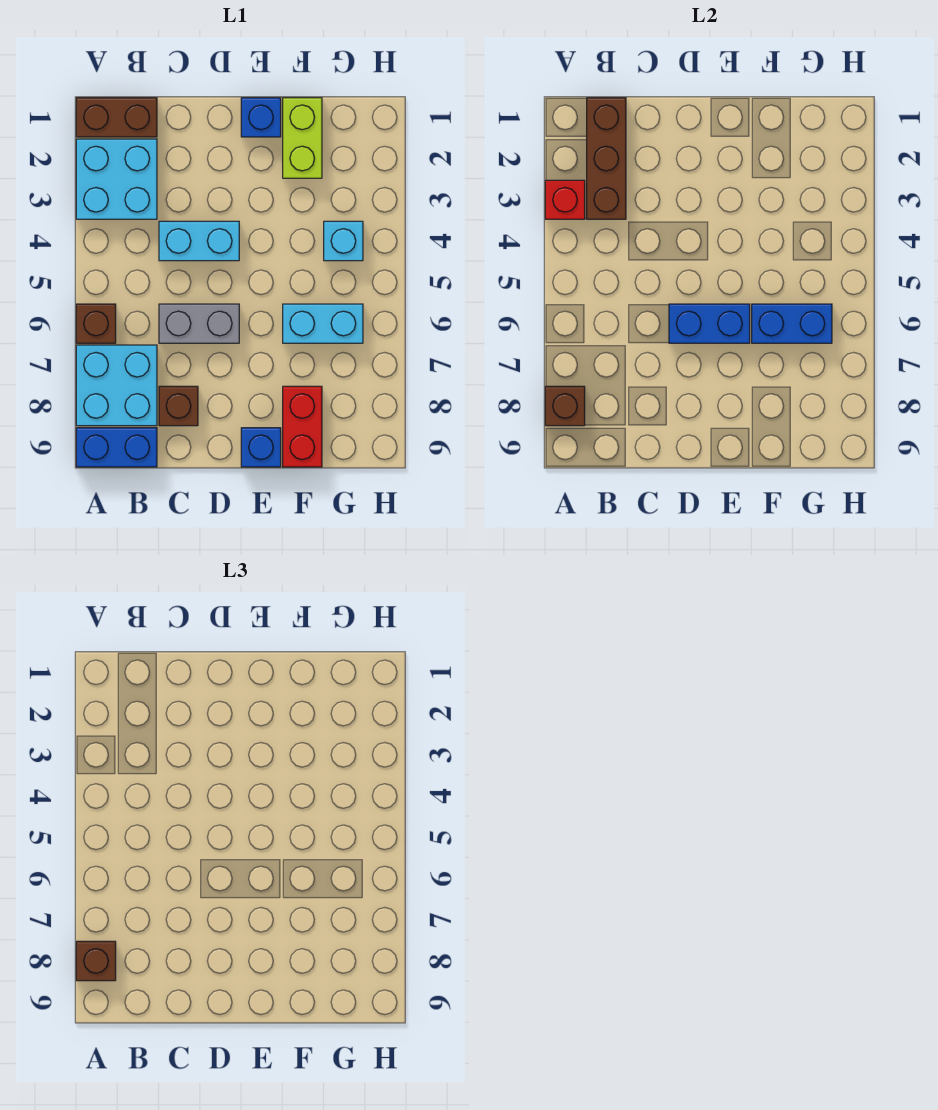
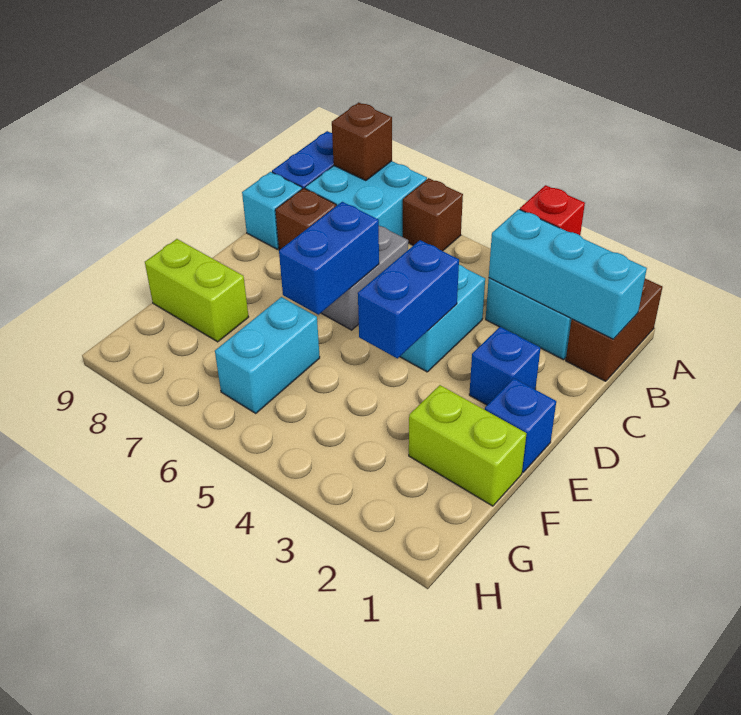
brown 1x1 brick [76,941,116,981] -> none
brown 1x3 brick [587,98,626,219] -> cyan 1x3 brick [489,209,647,339]
blue 1x1 brick [241,428,281,467] -> blue 1x1 brick moved to [469,327,540,405]
blue 1x2 brick [752,304,832,343] -> blue 1x2 brick moved to [358,240,459,359]
red 1x2 brick [283,386,322,467] -> lime 1x2 brick [145,239,248,342]
cyan 1x1 brick [324,221,363,261] -> cyan 1x1 brick moved to [242,172,302,249]

